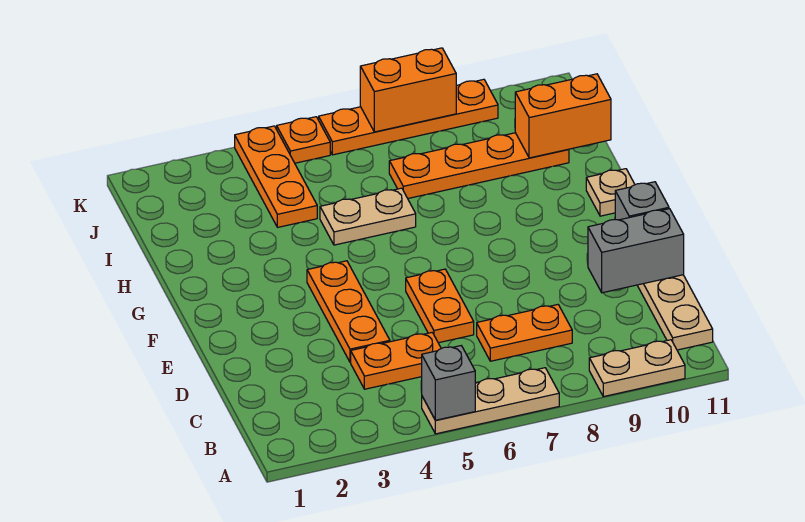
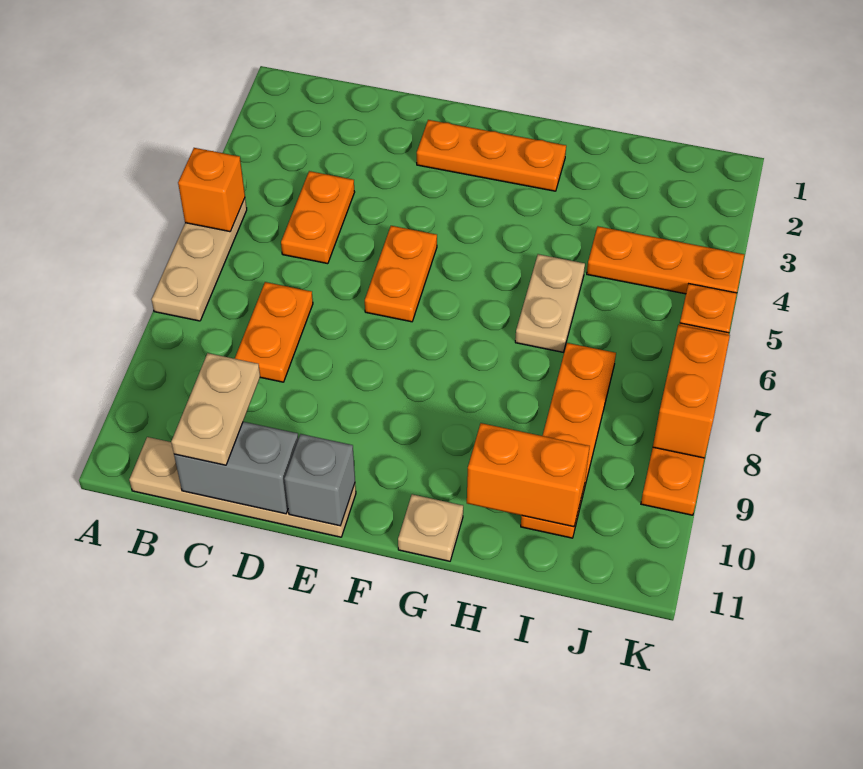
grey 1x1 brick [422,346,475,420] -> orange 1x1 brick [178,148,245,232]
tan 1x2 plate [589,340,685,397] -> tan 1x2 plate moved to [171,353,260,465]
orange 1x3 plate [307,261,390,362] -> orange 1x3 plate moved to [417,120,566,191]
orange 1x2 plate [406,269,474,343] -> orange 1x2 plate turned to [365,226,437,322]
grey 1x2 brick [588,209,684,293] -> grey 1x2 brick turned to [174,422,298,514]
orange 1x2 brick [515,74,611,158] -> orange 1x2 brick turned to [467,423,590,527]

